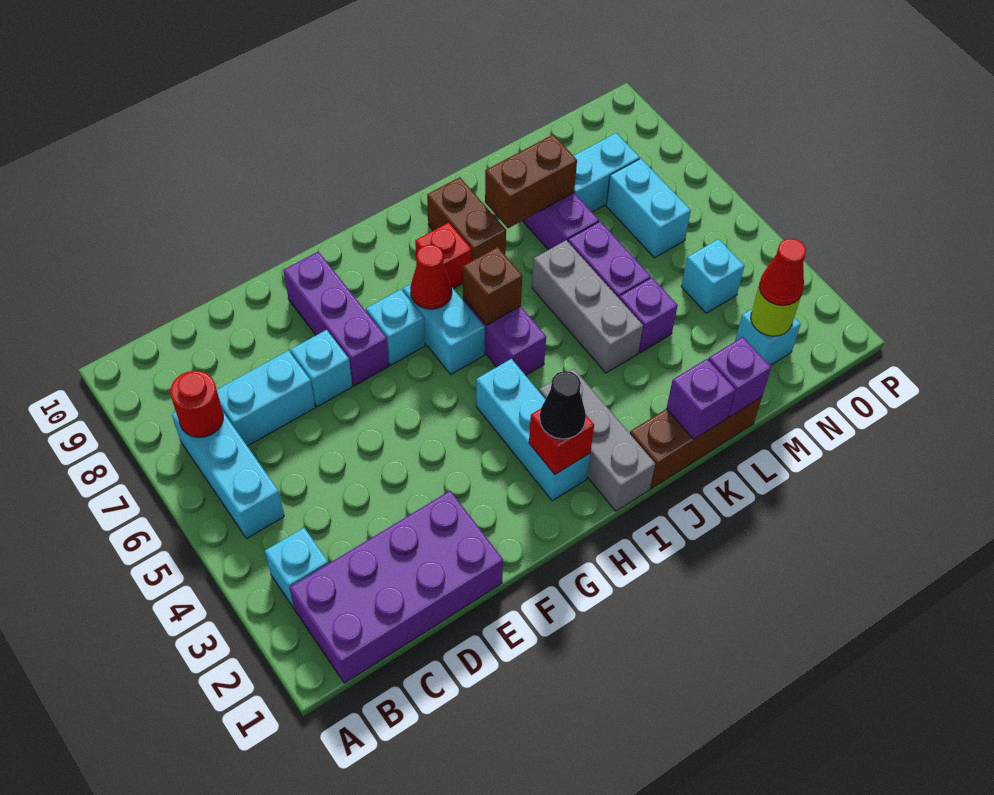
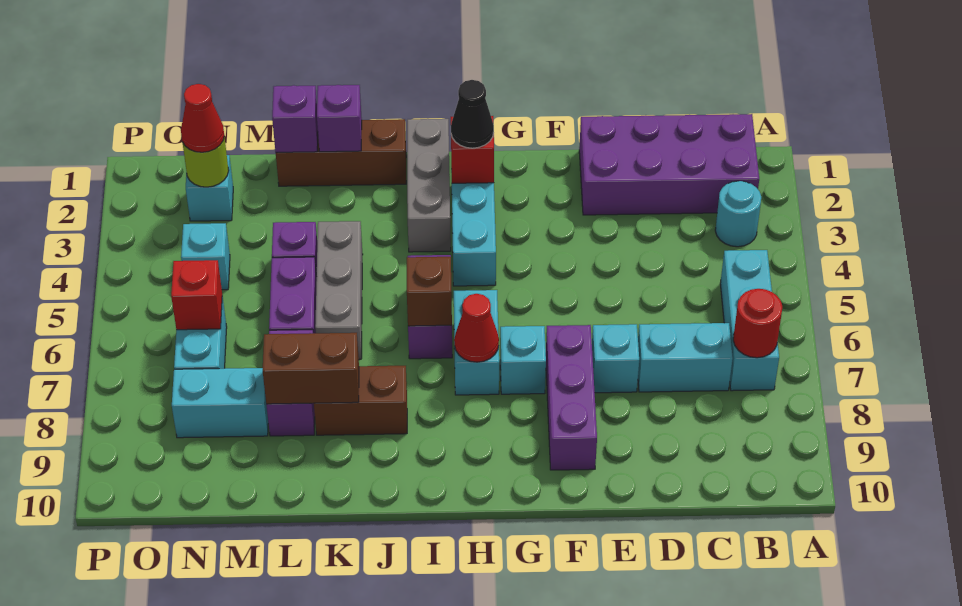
cyan 1x1 brick [265,528,329,609] -> cyan 1x1 round brick [715,181,761,247]
red 1x1 brick [415,222,471,289] -> red 1x1 brick moved to [171,260,222,330]
brown 1x2 brick [427,177,506,261] -> brown 1x2 brick turned to [314,366,407,435]

